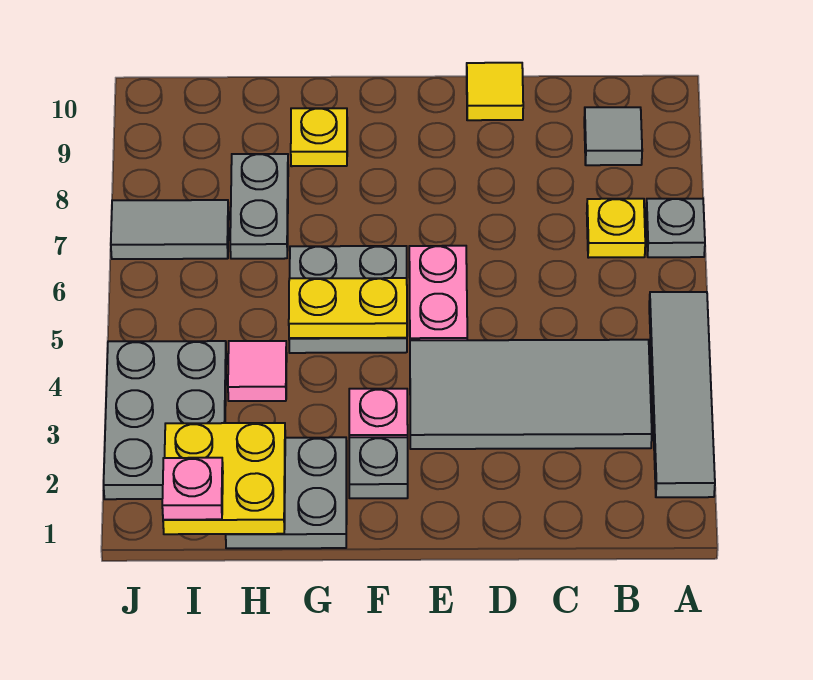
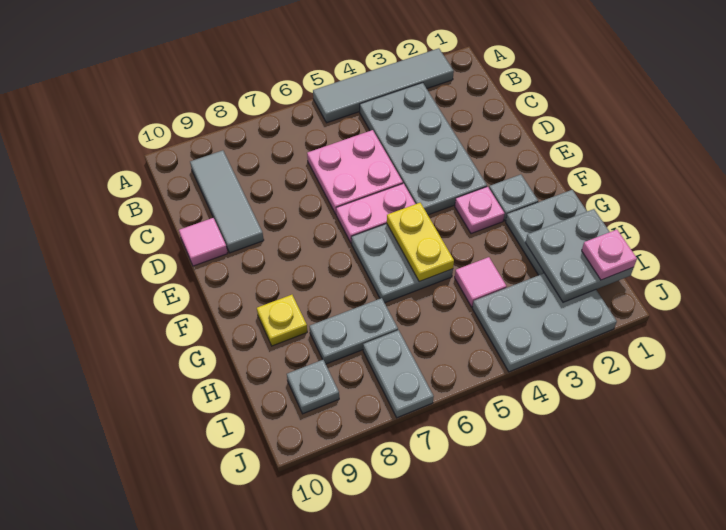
grey 1x1 plate [646,199,705,257] -> grey 1x1 plate moved to [287,360,339,414]
grey 2x4 tile [410,340,652,449] -> grey 2x4 plate [360,83,487,215]
yellow 1x1 plate [587,199,645,258] -> none
grey 1x1 tile [584,107,642,165] -> grey 1x3 tile [190,150,264,253]
none -> pink 2x2 plate [307,130,403,214]
yellow 1x1 tile [467,63,523,120] -> pink 1x1 tile [179,218,228,266]
yellow 2x2 plate [163,423,285,534] -> grey 2x2 plate [526,209,634,302]
grey 1x2 tile [111,200,229,259] -> grey 1x2 plate [363,330,434,418]

